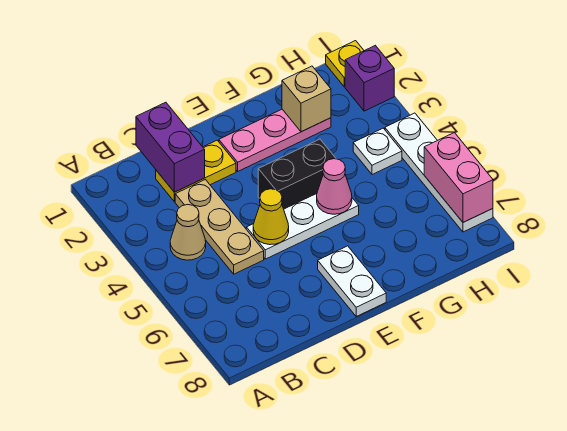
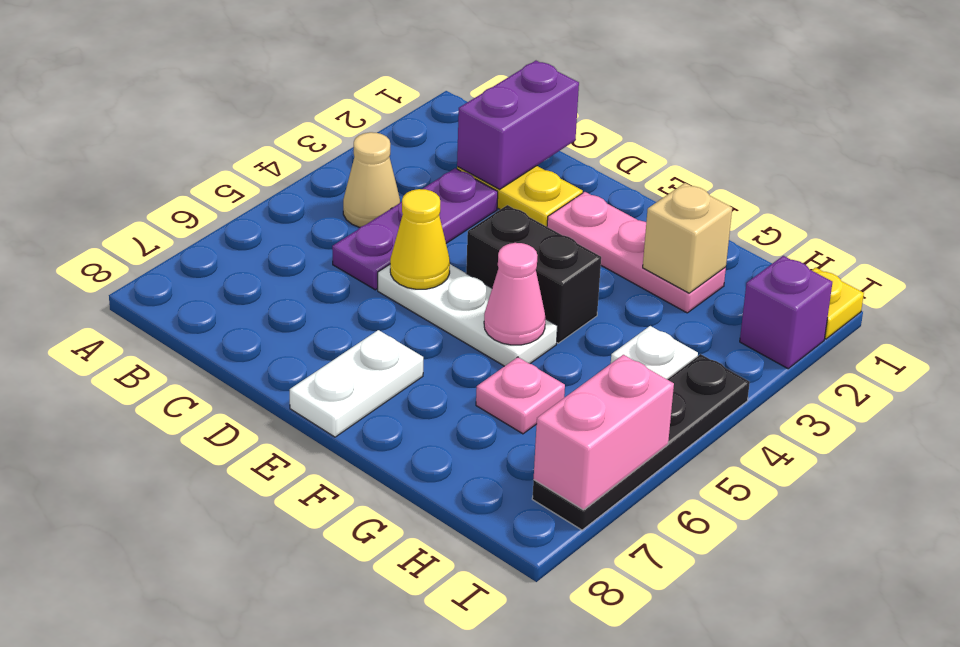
tan 1x3 plate [175,180,264,274] -> purple 1x3 plate [332,168,498,290]
none -> pink 1x1 plate [476,357,565,434]
white 1x4 plate [385,113,493,232] -> black 1x4 plate [532,354,750,530]

